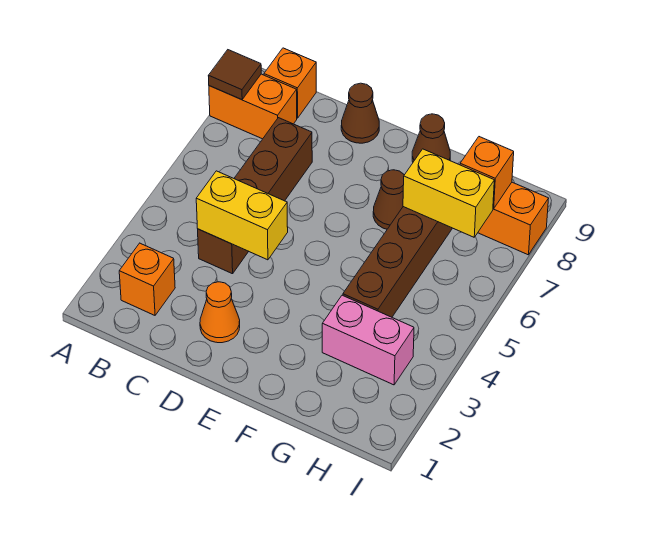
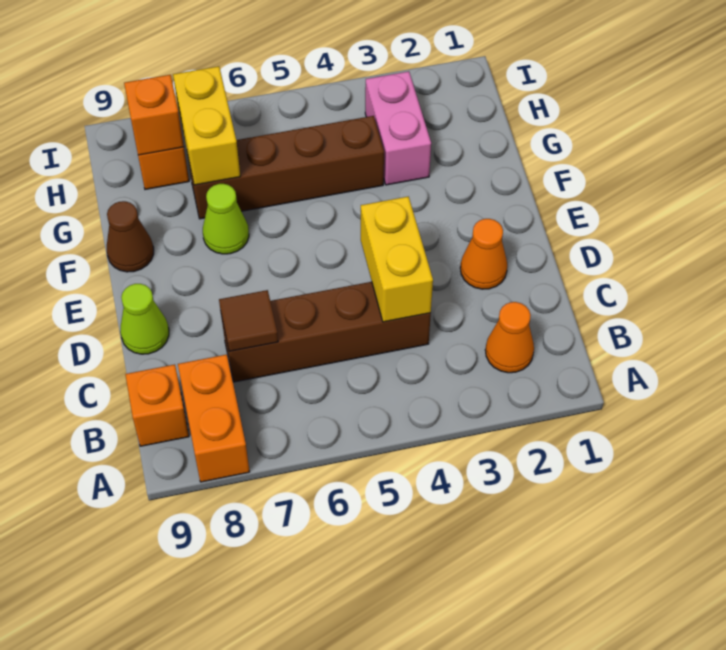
brown 1x1 tile [208,50,261,100] -> brown 1x1 tile moved to [219,290,278,351]
orange 1x1 brick [119,243,175,315] -> orange 1x1 cone [485,302,534,373]
brown 1x1 cone [341,83,379,143] -> lime 1x1 cone [120,284,169,354]
brown 1x1 cone [373,170,404,229] -> lime 1x1 cone [203,184,249,254]

